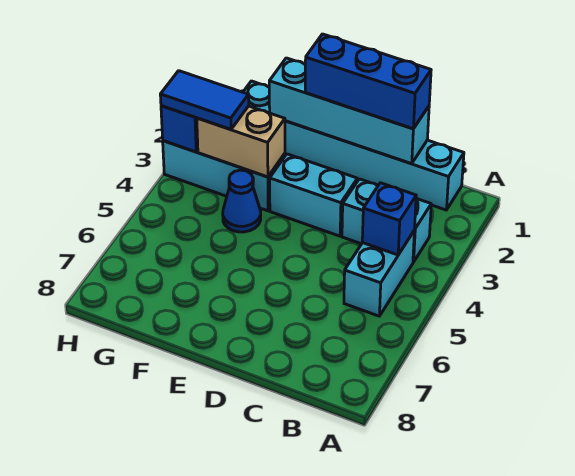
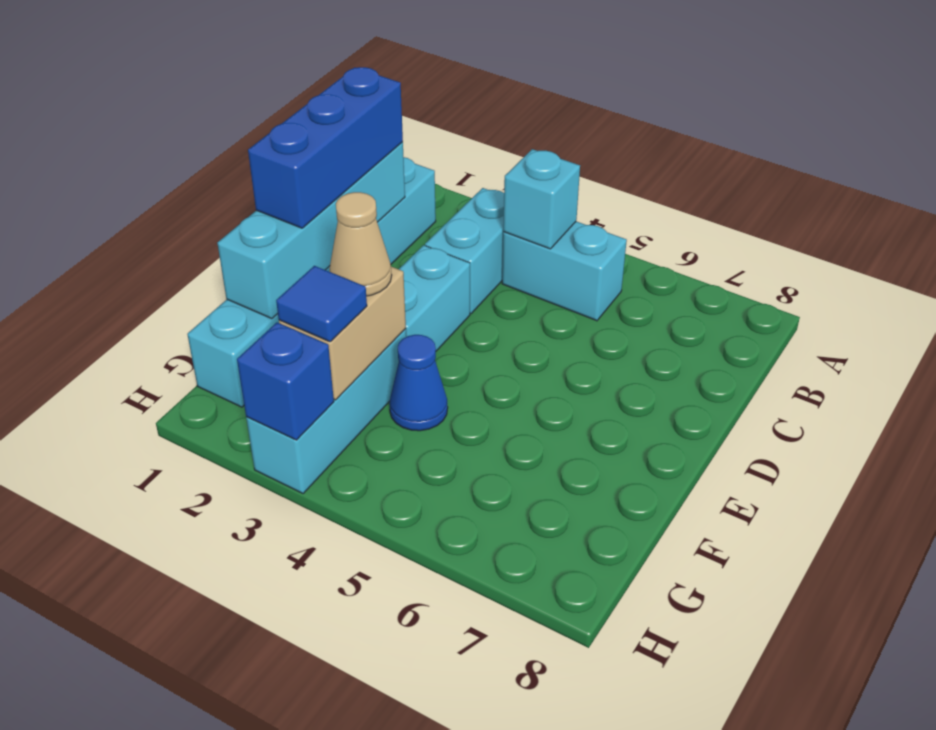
blue 1x1 brick [362,183,416,255] -> cyan 1x1 brick [503,149,580,249]
none -> tan 1x1 cone [329,192,392,296]
blue 1x2 tile [160,71,249,129] -> blue 1x1 tile [276,266,367,342]

